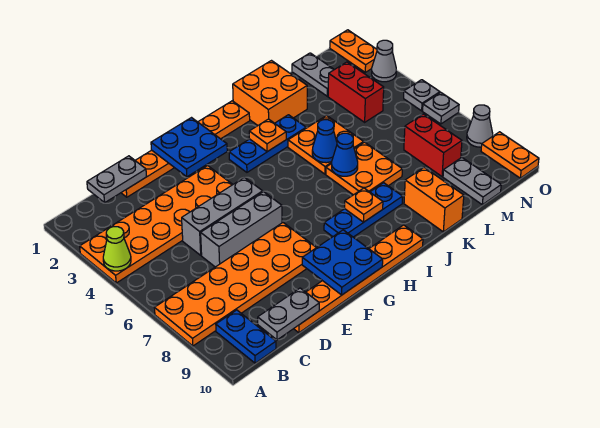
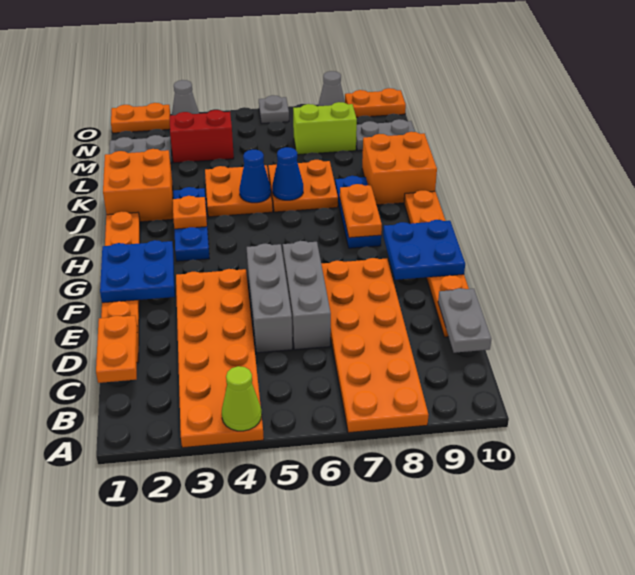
blue 1x2 plate [216,310,276,363] -> none
grey 1x2 plate [87,156,147,202] -> orange 1x2 plate [96,316,137,383]
orange 1x1 plate [345,188,383,222] -> orange 1x2 plate [340,184,382,238]
orange 1x2 brick [404,168,464,232] -> orange 2x2 brick [362,132,437,205]
red 1x2 brick [404,114,462,177] -> lime 1x2 brick [293,102,357,155]
grey 1x1 plate [404,80,440,111] -> none

